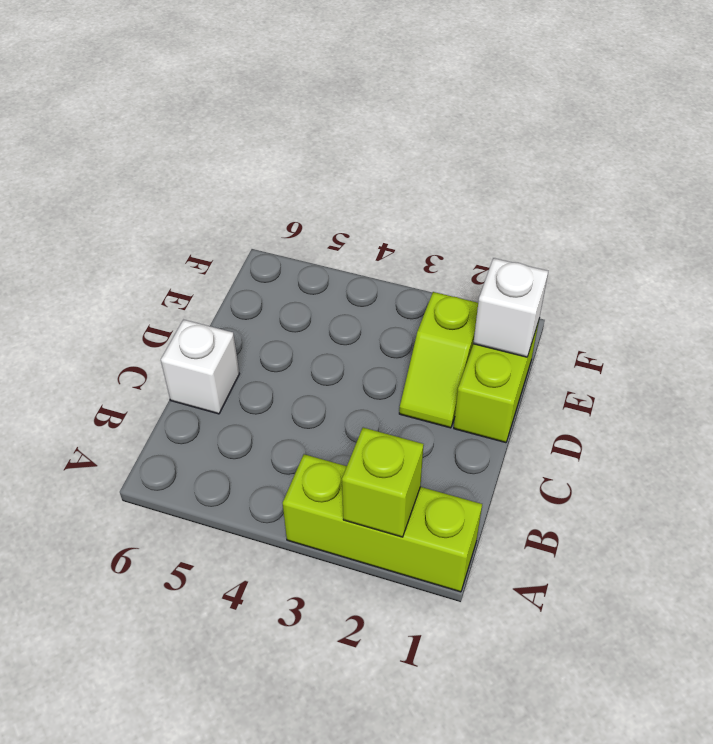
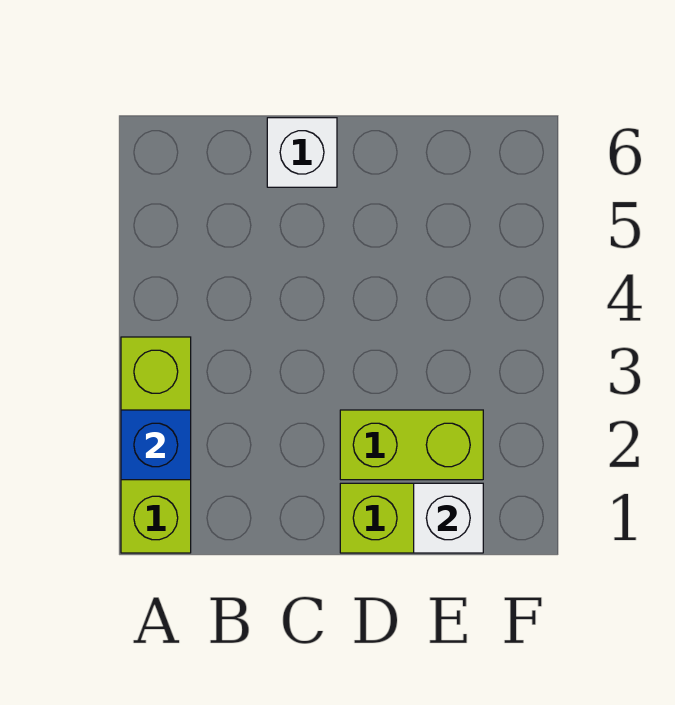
lime 1x1 brick [342,428,424,537] -> blue 1x1 brick [121,410,191,480]
lime 1x2 slope [399,292,478,428] -> lime 1x2 brick [340,410,483,480]

